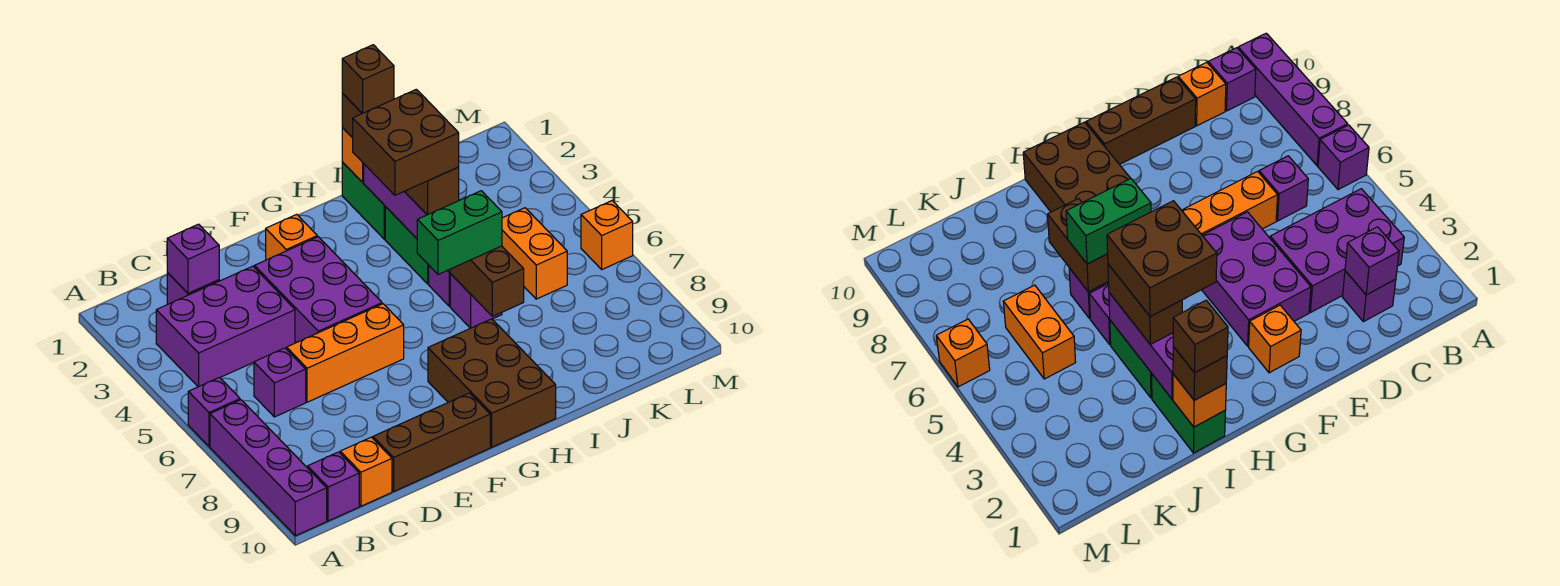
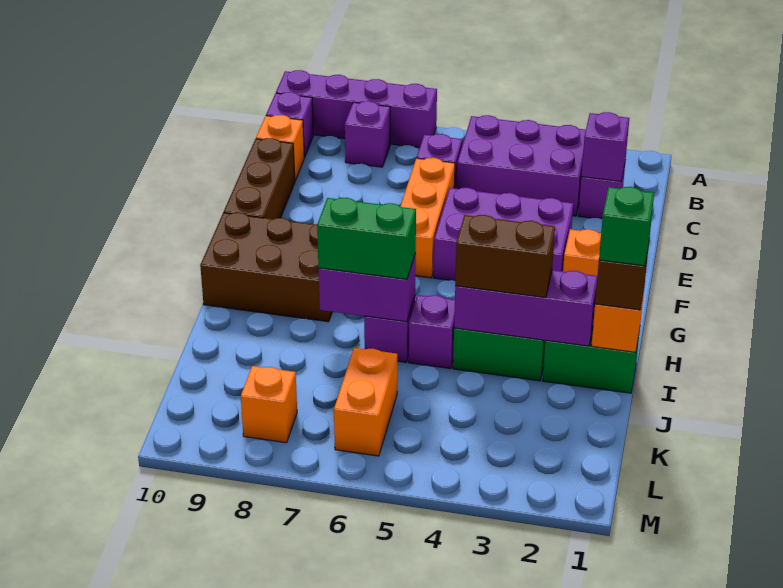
purple 1x1 brick [188,377,240,446] -> purple 1x1 brick moved to [345,101,390,167]
purple 2x3 brick [156,266,295,387] -> purple 2x3 brick turned to [457,115,586,216]
brown 2x2 brick [353,89,459,195] -> none
green 1x2 brick [417,191,502,274] -> green 1x2 brick turned to [317,198,416,279]
brown 1x1 brick [342,45,394,113] -> green 1x1 brick [599,187,654,266]
brown 1x2 brick [450,246,524,316] -> purple 1x2 brick [318,253,416,322]
orange 1x2 brick [502,208,567,299] -> orange 1x2 brick turned to [334,348,397,456]
orange 1x1 brick [581,201,633,269] -> orange 1x1 brick moved to [241,366,297,443]

